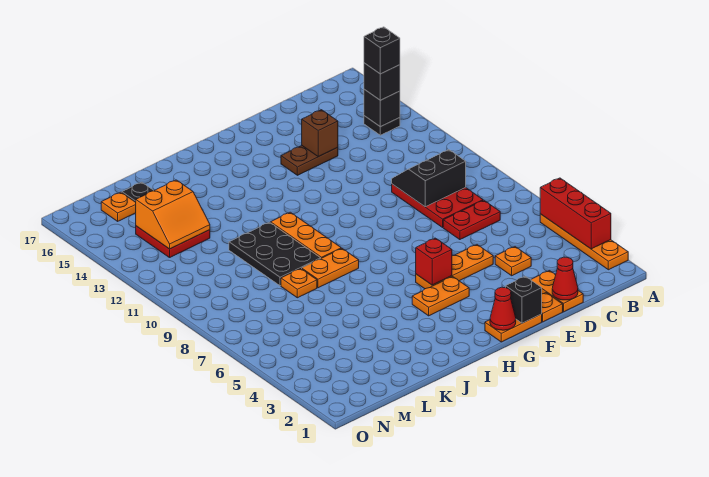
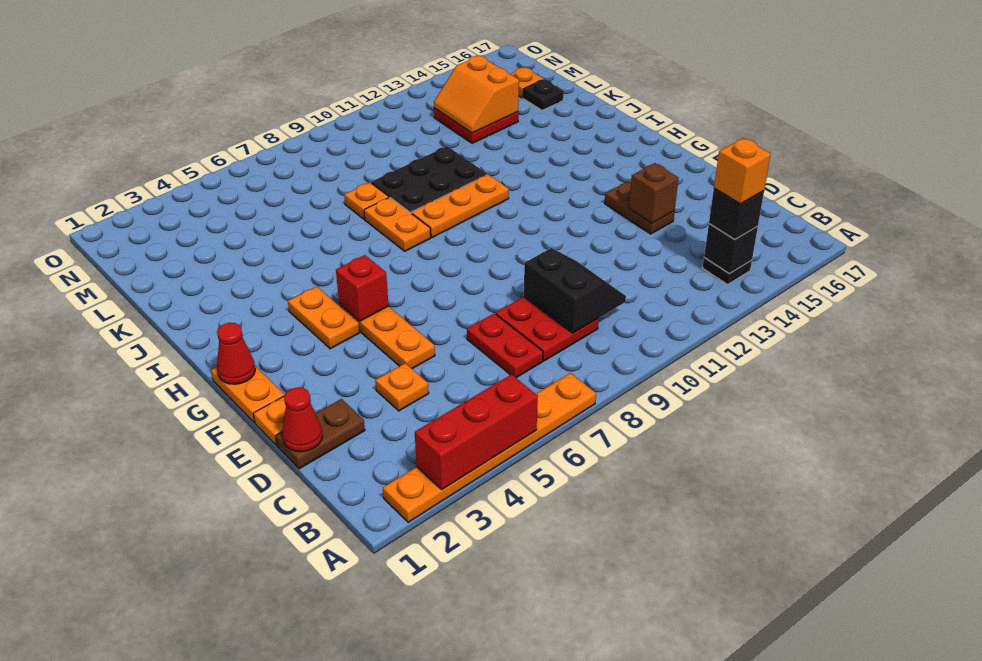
orange 1x4 plate [540,214,628,270] -> orange 1x6 plate [383,373,596,522]
black 1x1 brick [364,27,400,74] -> orange 1x1 brick [714,138,771,204]
red 2x3 plate [392,184,483,227] -> red 2x2 plate [496,297,599,361]
orange 1x2 plate [531,271,583,312] -> brown 1x2 plate [276,399,365,469]
black 1x1 brick [506,276,542,323] -> none

